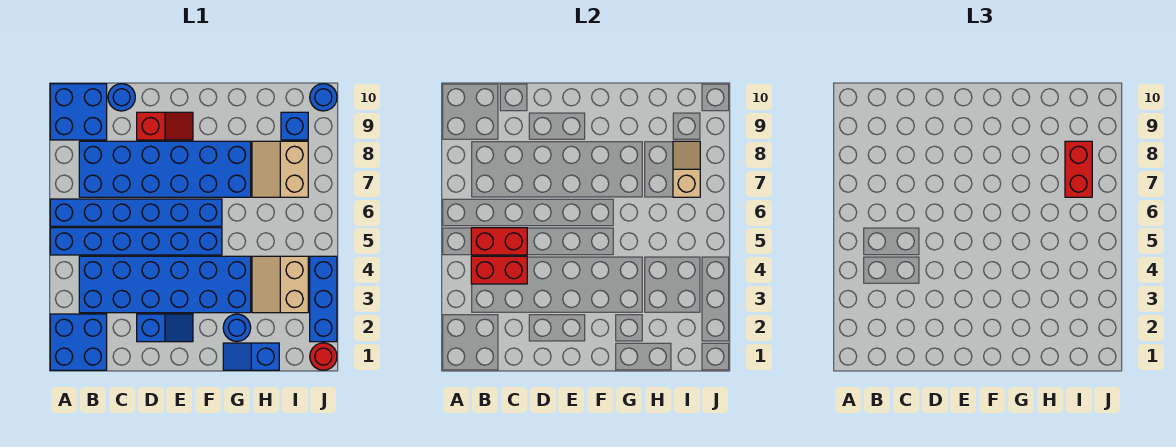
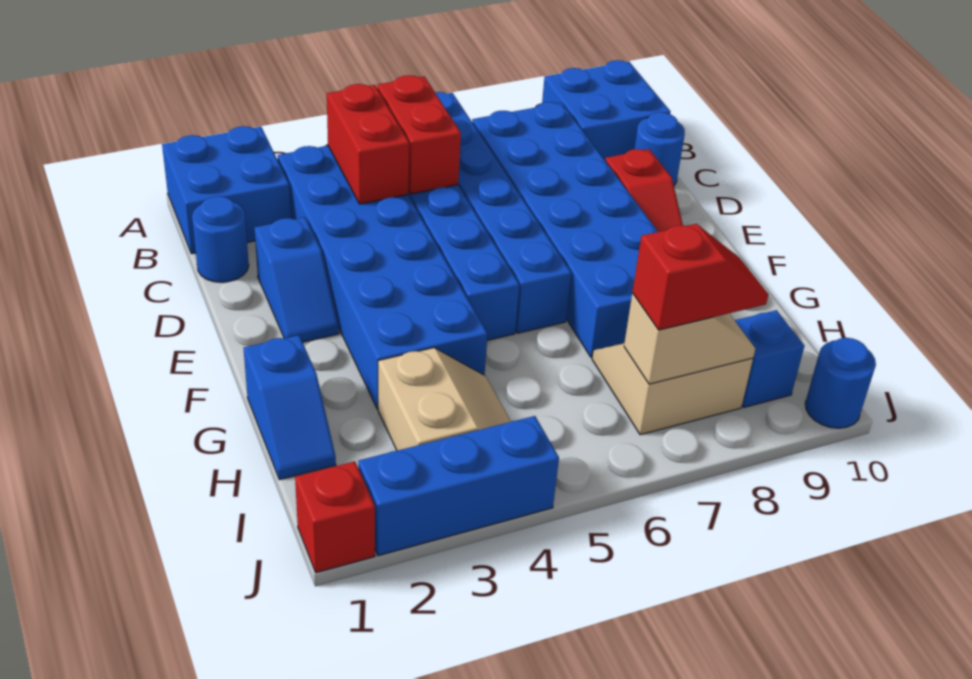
blue 1x2 slope [223,343,279,370] -> blue 1x2 slope turned to [244,335,336,480]
blue 1x1 round brick [223,314,251,341] -> blue 1x1 round brick moved to [192,196,249,282]
tan 2x2 slope [252,256,308,313] -> tan 2x2 slope turned to [378,348,511,451]
red 1x2 brick [1065,141,1092,197] -> red 1x2 slope [632,224,769,330]
red 1x1 round brick [310,343,337,370] -> red 1x1 brick [295,461,375,573]

